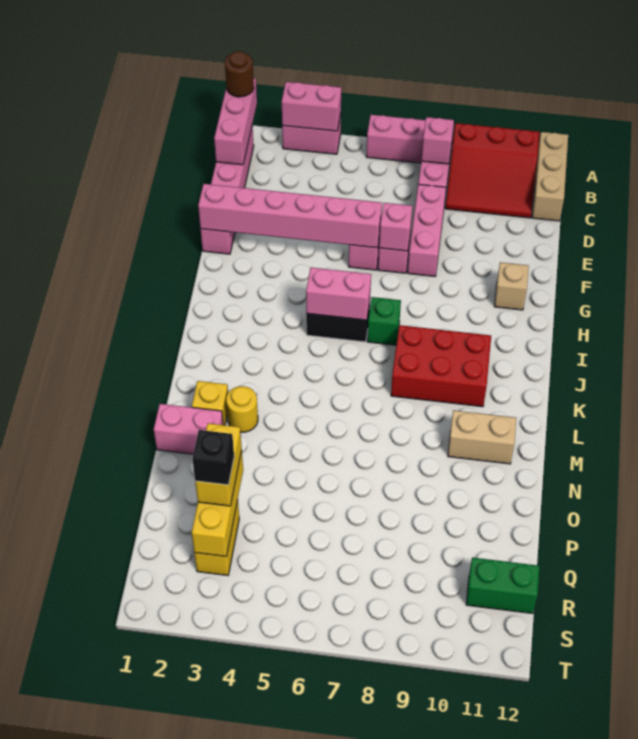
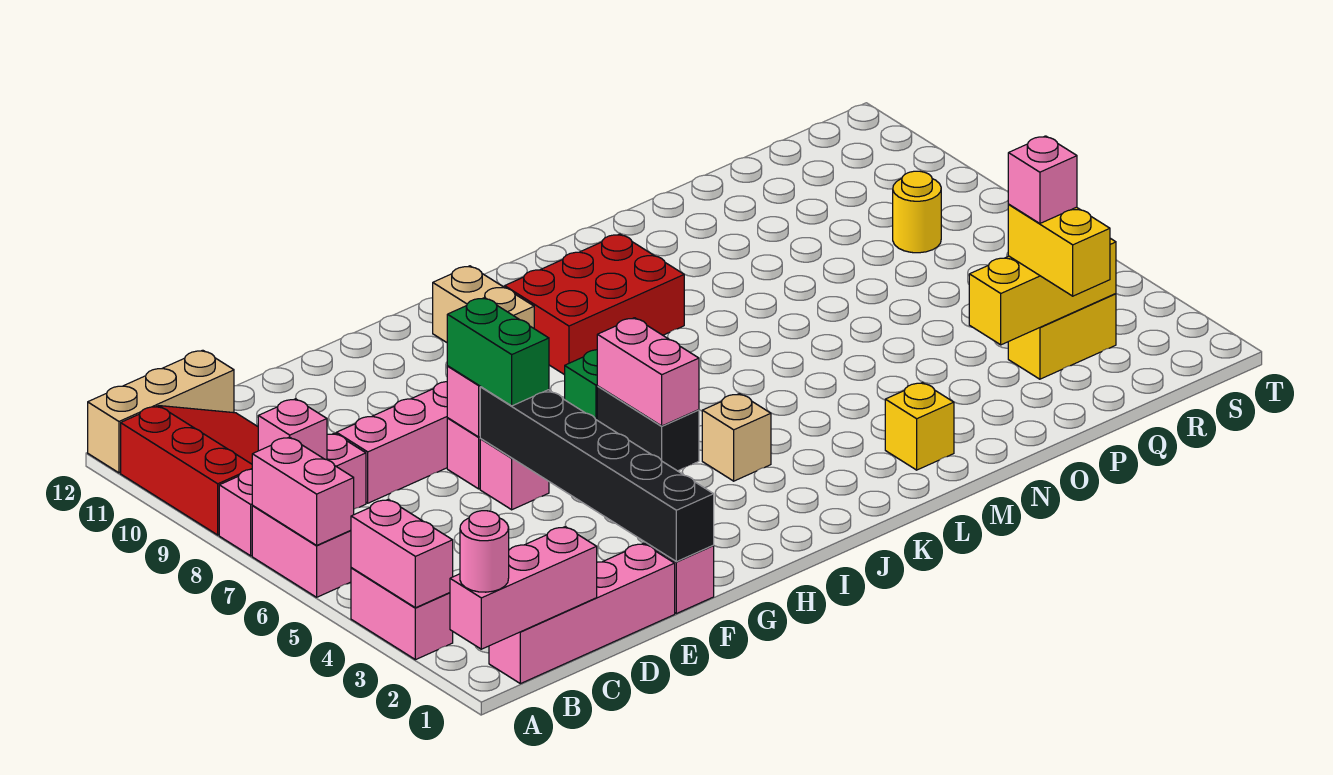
brown 1x1 round brick [225,51,254,97] -> pink 1x1 round brick [460,511,509,592]
pink 1x6 brick [198,184,382,248] -> black 1x6 brick [480,387,714,562]
tan 1x1 brick [494,262,529,310] -> tan 1x1 brick moved to [702,394,771,481]
red 2x3 brick [391,325,491,407] -> red 2x3 brick turned to [505,234,684,375]
yellow 1x1 round brick [226,386,258,432] -> yellow 1x1 round brick moved to [893,171,941,253]
tan 1x2 brick [448,410,516,464] -> tan 1x2 brick moved to [433,266,534,342]
pink 1x2 brick [154,404,223,454] -> pink 1x2 brick moved to [252,437,354,545]
yellow 1x2 brick [195,423,242,506] -> yellow 1x2 brick turned to [1008,205,1110,296]
black 1x1 brick [193,430,234,485] -> pink 1x1 brick [1008,136,1077,223]
green 1x2 brick [466,557,539,614] -> green 1x2 brick moved to [447,298,549,406]

